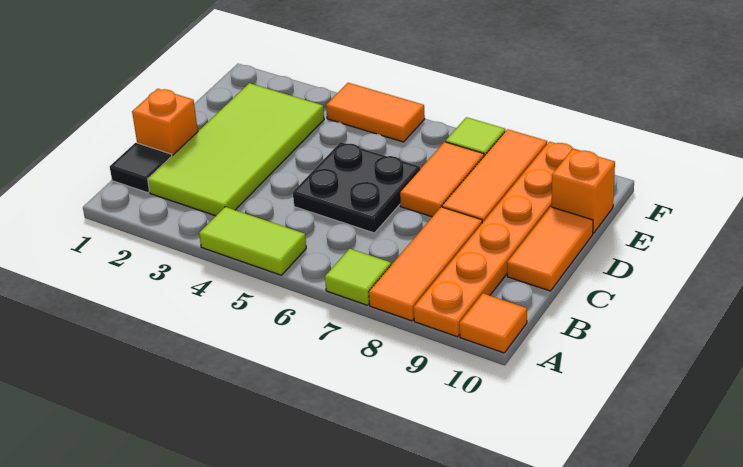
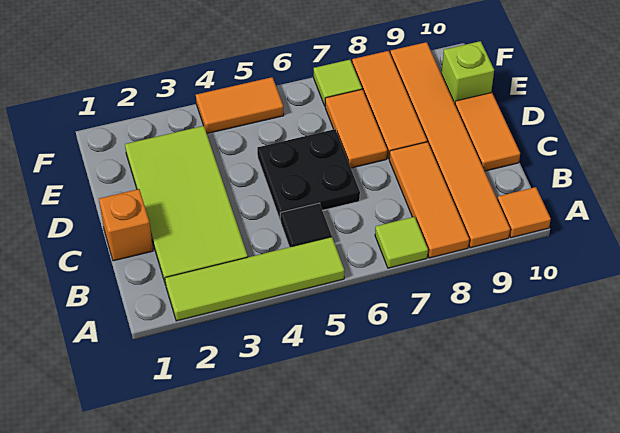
lime 1x2 tile [199,207,306,275] -> lime 1x4 tile [165,237,344,321]
orange 1x6 plate [414,142,580,337] -> orange 1x6 tile [390,42,510,248]
black 1x1 tile [110,143,172,193] -> black 1x1 tile moved to [280,203,332,247]
orange 1x1 brick [552,149,615,233] -> lime 1x1 brick [442,41,494,104]

